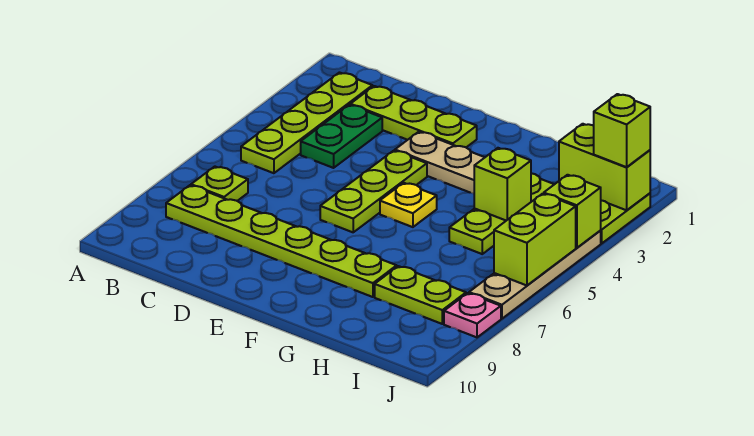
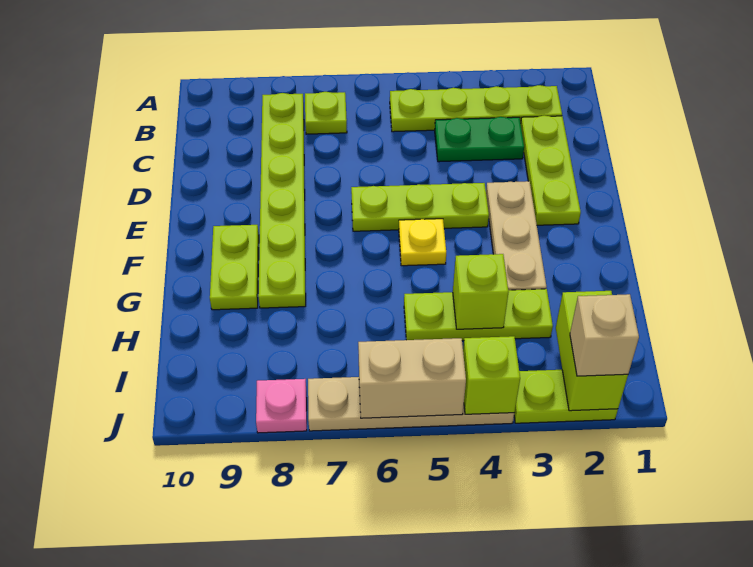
lime 1x2 plate [375,266,466,324] -> lime 1x2 plate moved to [210,225,259,310]
lime 1x1 brick [594,94,650,167] -> tan 1x1 brick [570,294,639,376]
lime 1x2 brick [494,194,576,285] -> tan 1x2 brick [358,338,466,418]

